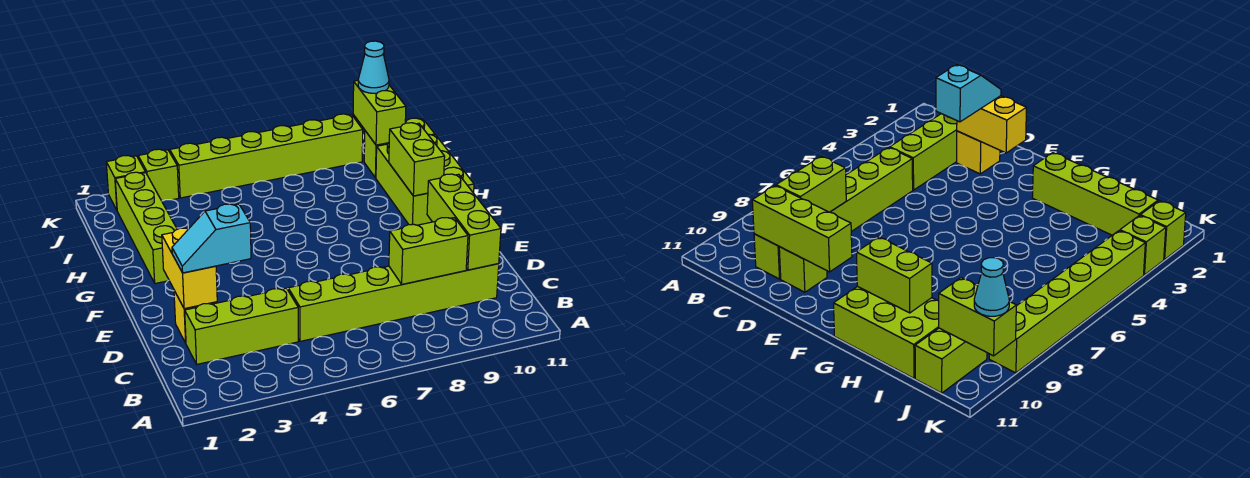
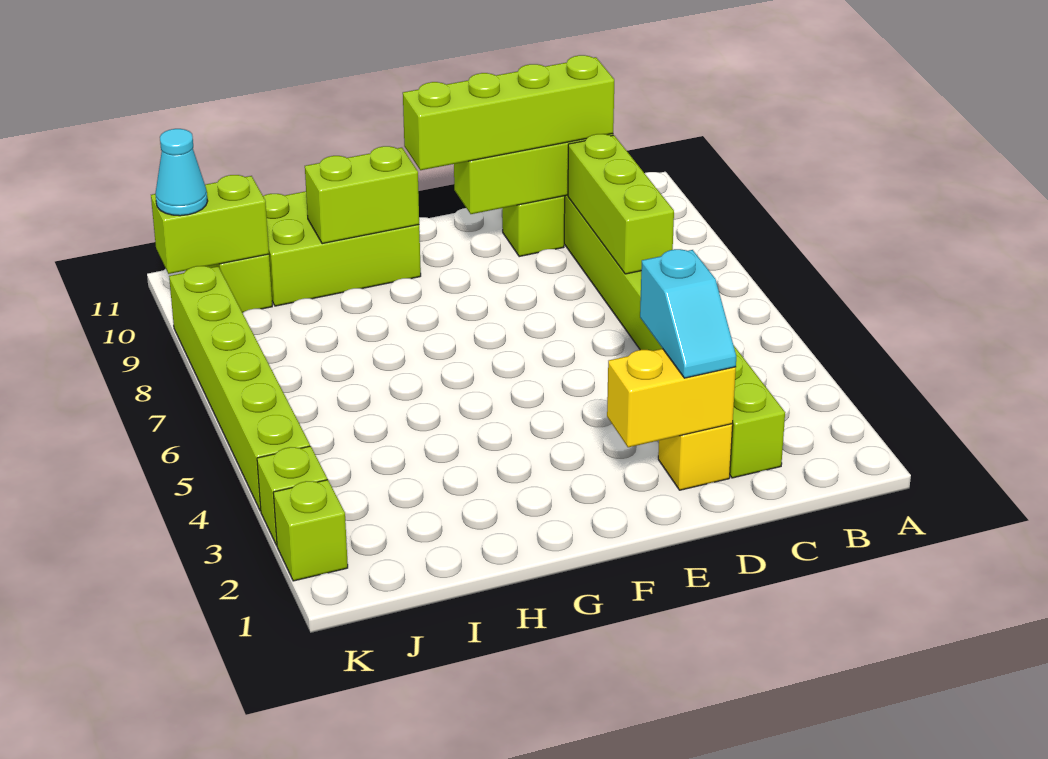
lime 1x2 brick [389,218,468,284] -> lime 1x3 brick [568,134,674,274]
lime 1x4 brick [115,172,177,284] -> lime 1x4 brick moved to [403,55,614,170]

